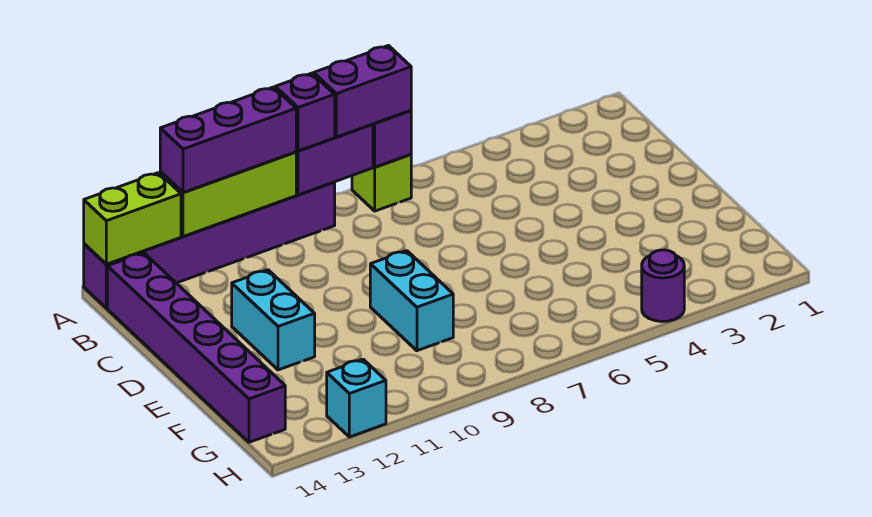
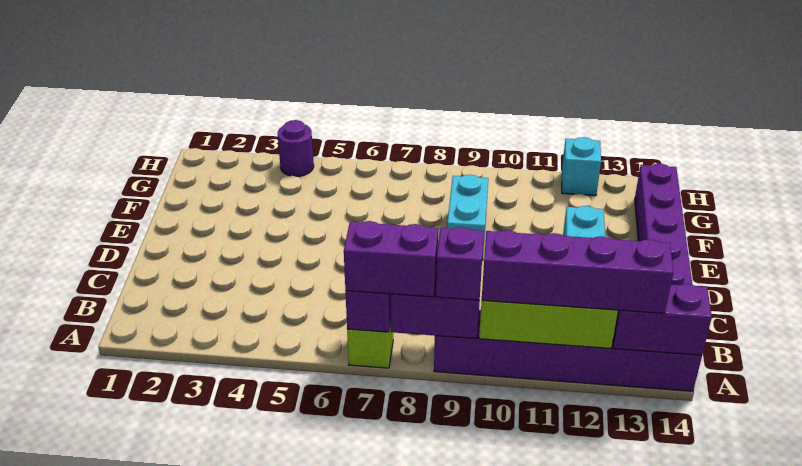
purple 1x3 brick [160,87,296,193] -> purple 1x4 brick [482,230,673,313]
lime 1x2 brick [84,173,181,264] -> purple 1x2 brick [613,284,712,355]

